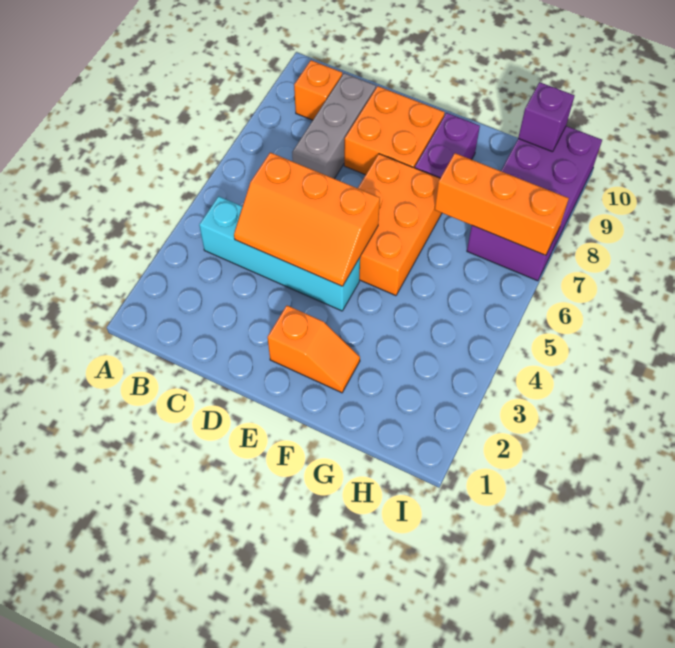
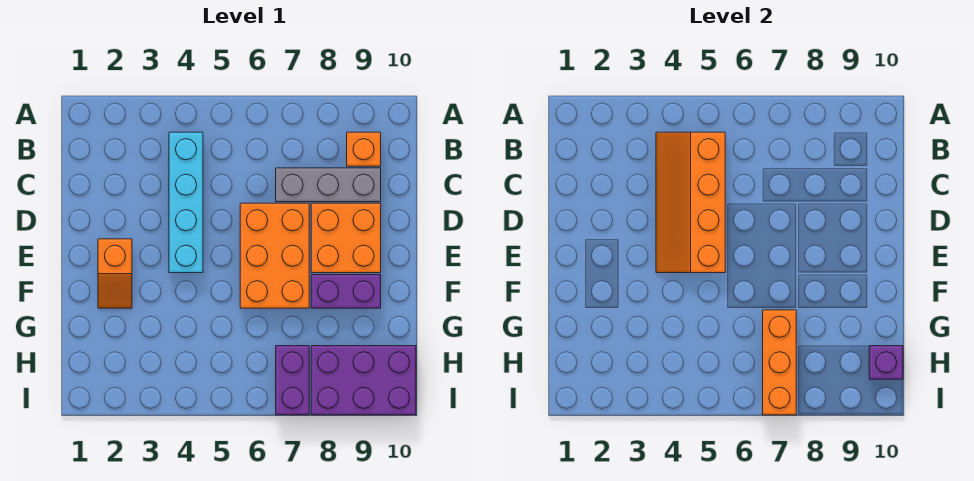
orange 2x3 slope [234,153,380,286] -> orange 2x4 slope [656,132,725,273]
orange 2x3 brick [358,154,442,296] -> orange 2x3 brick turned to [240,203,309,308]

